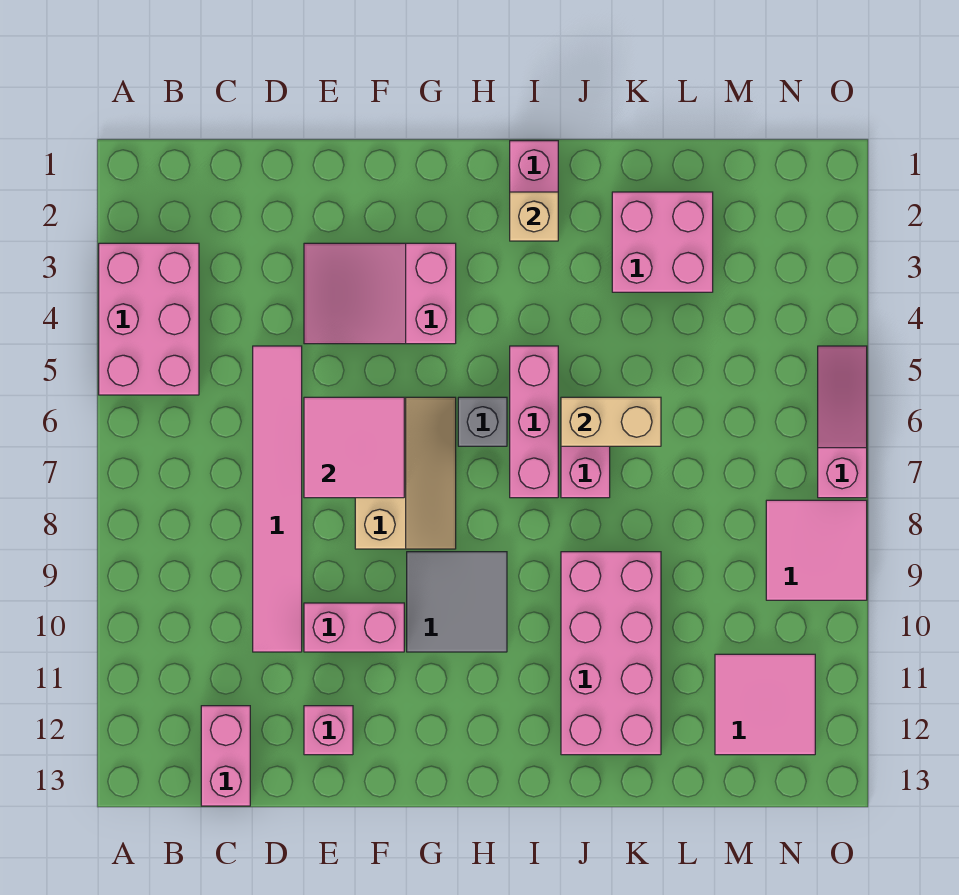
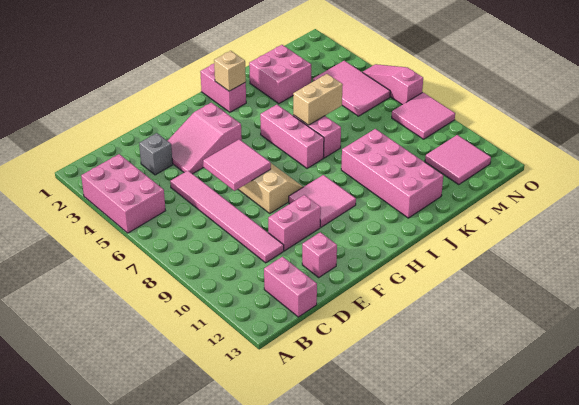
grey 2x2 tile [407,552,507,652] -> pink 2x2 tile [289,175,356,227]
grey 1x1 brick [458,397,507,446] -> grey 1x1 brick moved to [139,133,173,175]
none -> pink 2x3 tile [313,61,390,116]

